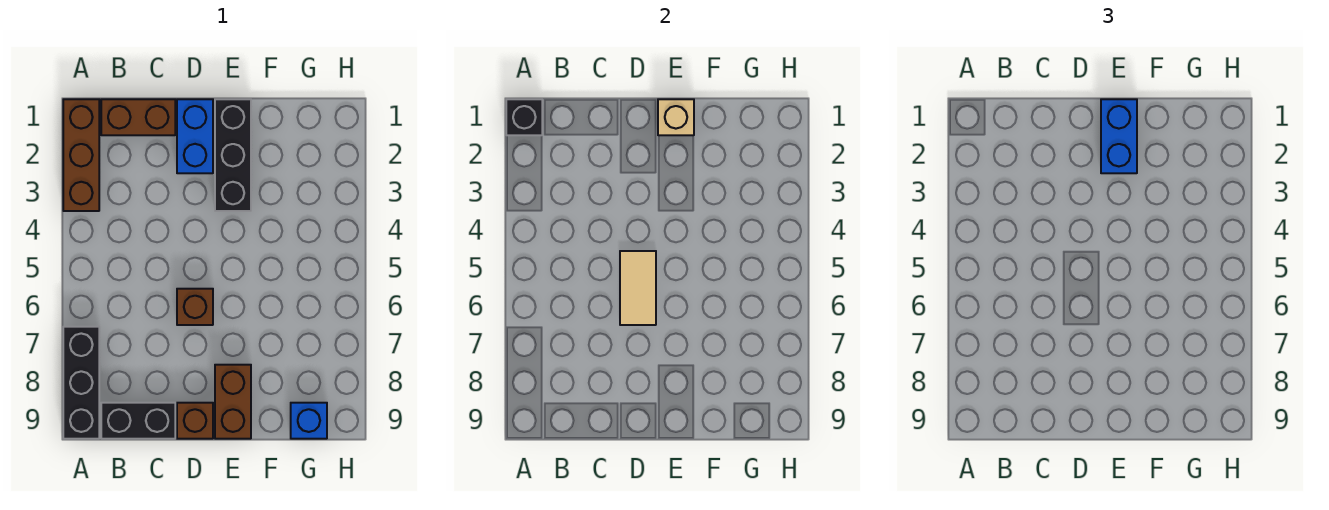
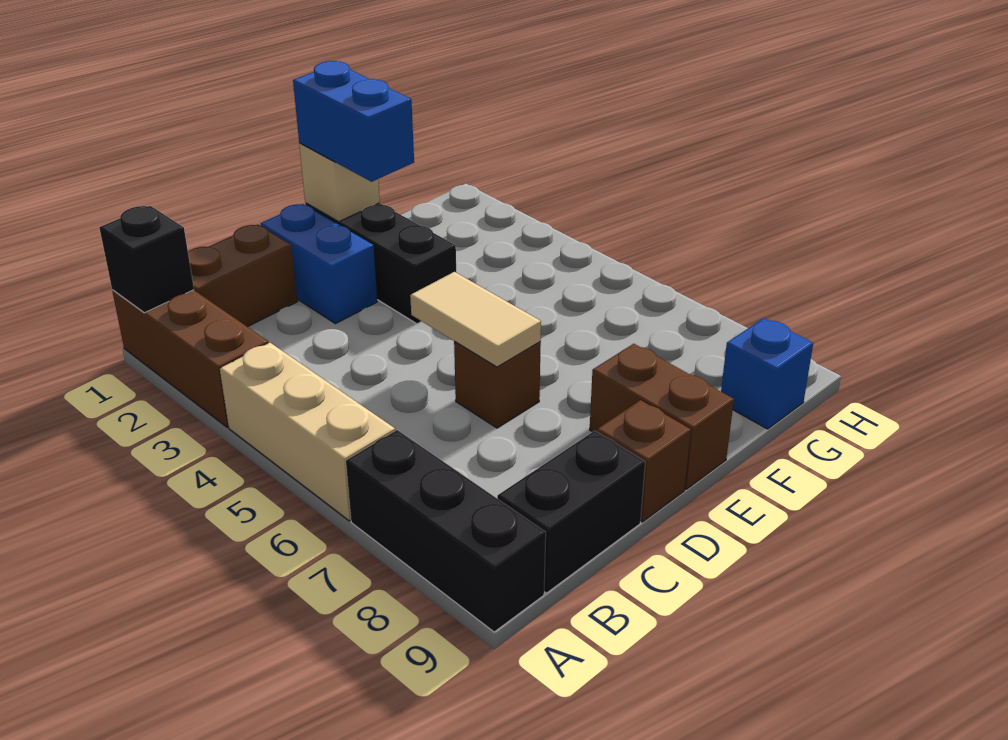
none -> tan 1x3 brick [220,343,395,521]

